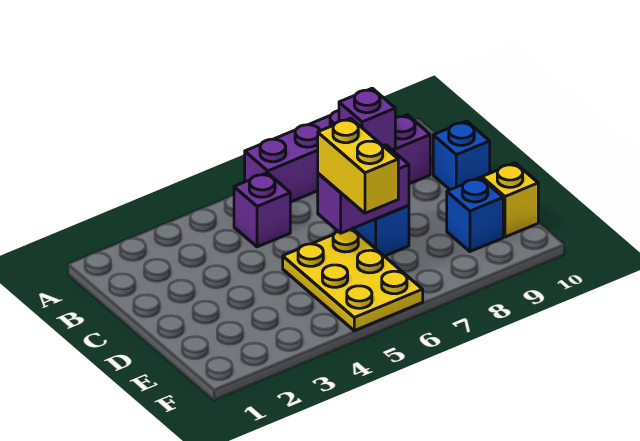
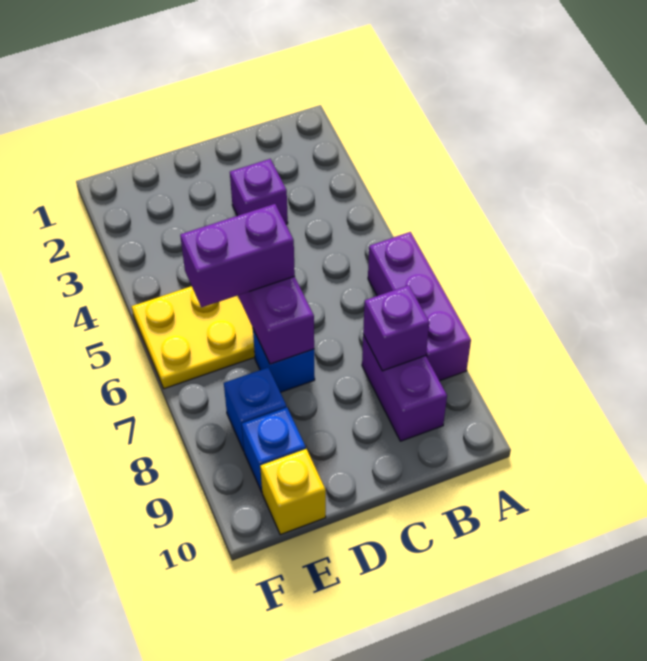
purple 1x1 brick [234,173,290,247] -> purple 1x1 brick moved to [230,159,288,224]
blue 1x1 brick [433,121,490,190] -> blue 1x1 brick moved to [224,367,286,451]
yellow 1x2 brick [318,118,398,213] -> purple 1x2 brick [180,204,295,307]

